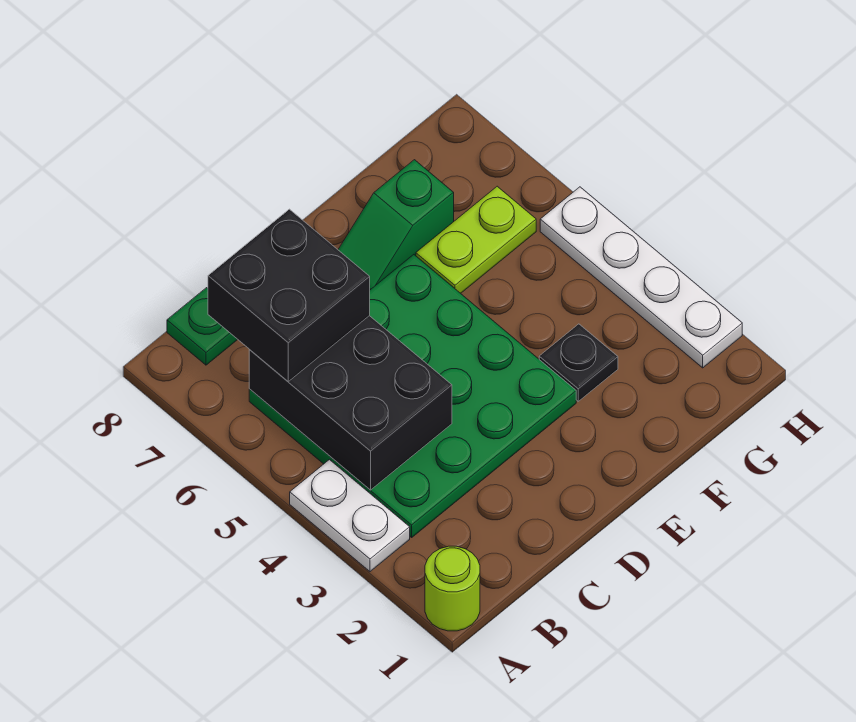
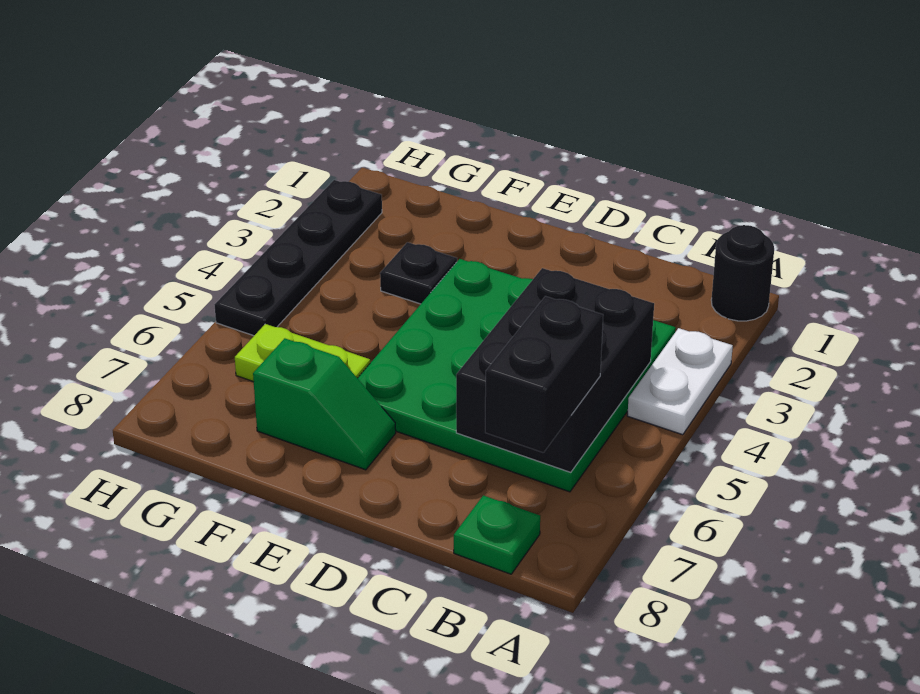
lime 1x1 round brick [425,546,480,631] -> black 1x1 round brick [711,225,774,321]
black 2x2 brick [208,209,370,381] -> black 1x2 brick [485,296,603,453]
white 1x4 plate [540,187,742,368] -> black 1x4 plate [215,180,382,336]

